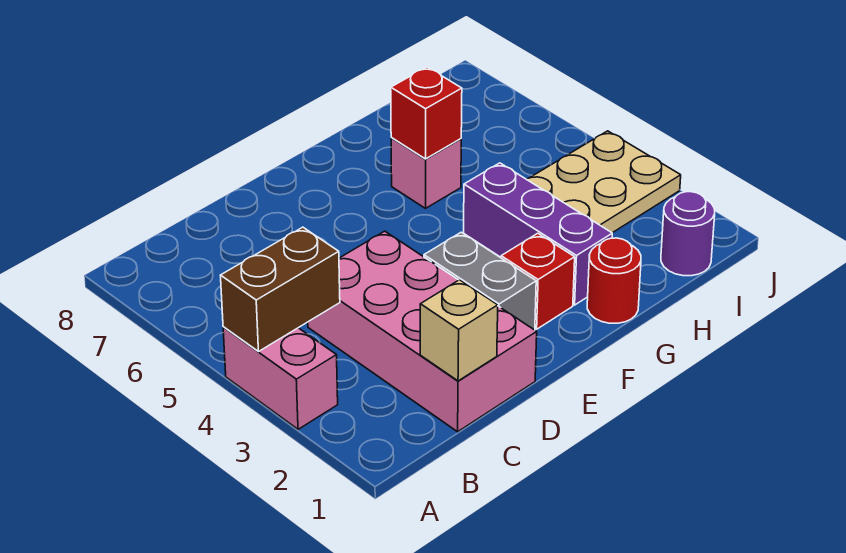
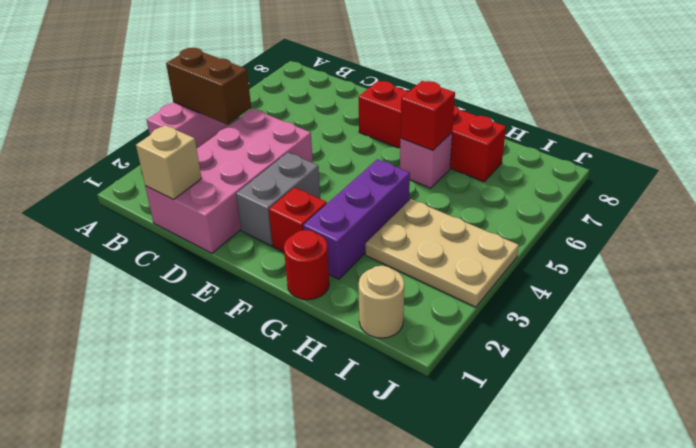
none -> red 1x4 brick [358,81,506,182]
purple 1x1 round brick [661,192,715,276] -> tan 1x1 round brick [359,266,404,338]

